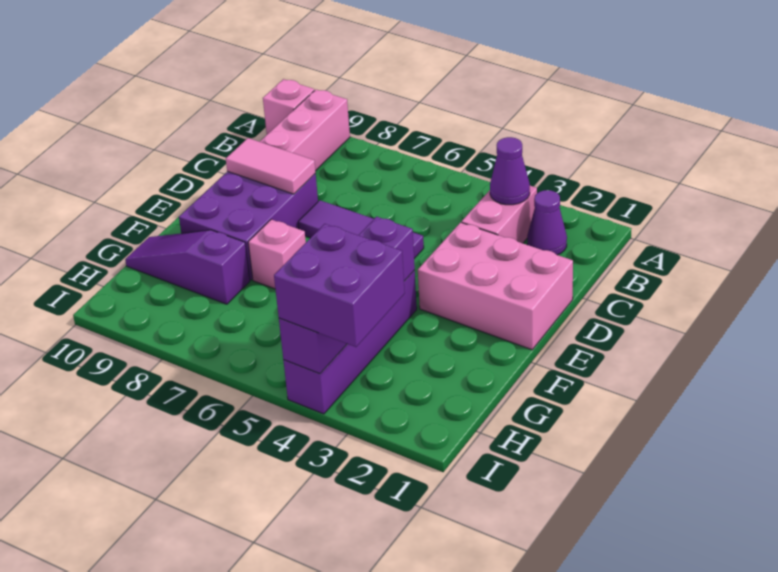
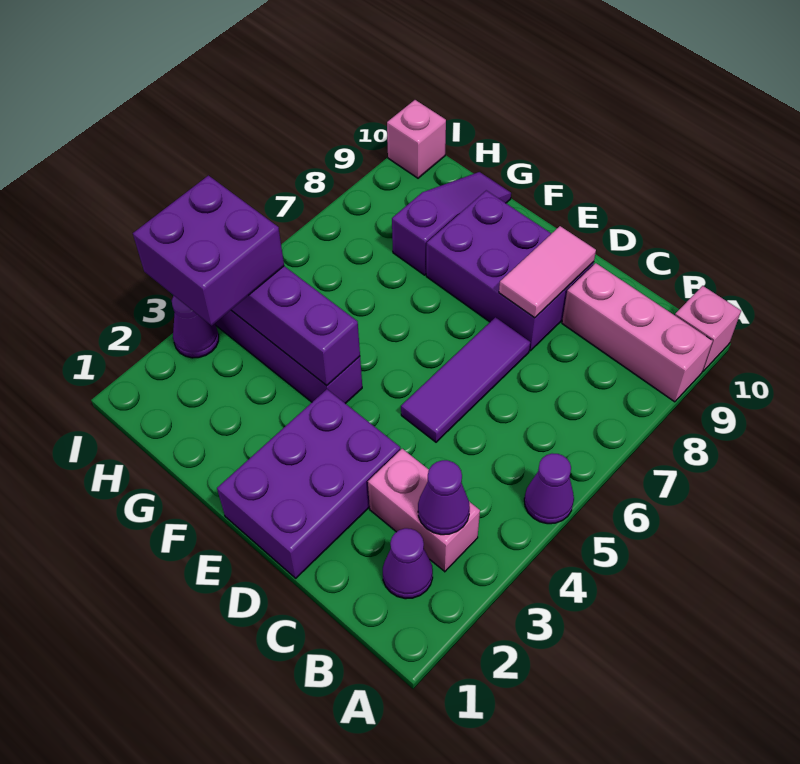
none -> purple 1x1 cone [524,453,574,524]
pink 2x3 brick [418,222,573,350] -> purple 2x3 brick [217,389,400,578]
pink 1x1 brick [248,219,306,289] -> pink 1x1 brick moved to [387,100,446,178]
none -> purple 1x1 cone [172,296,219,358]

